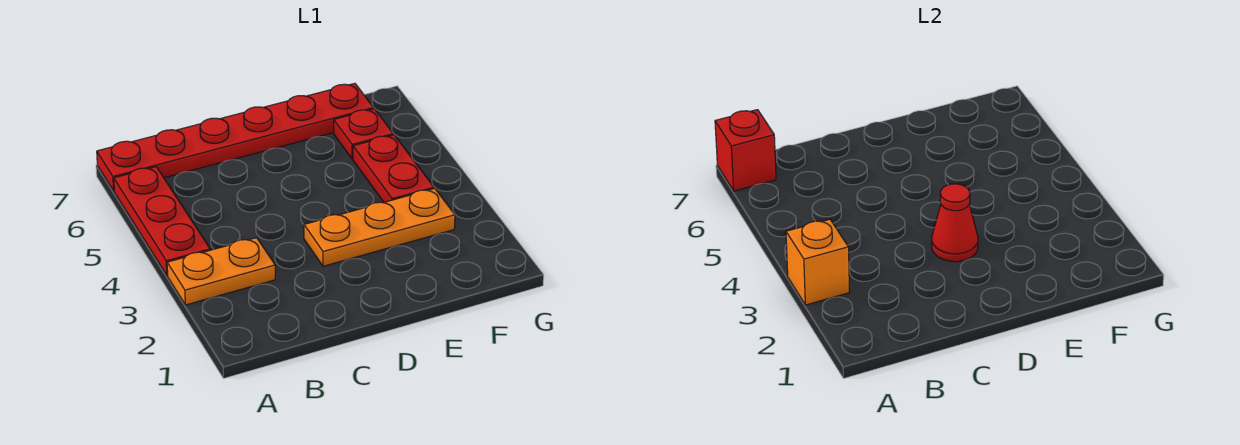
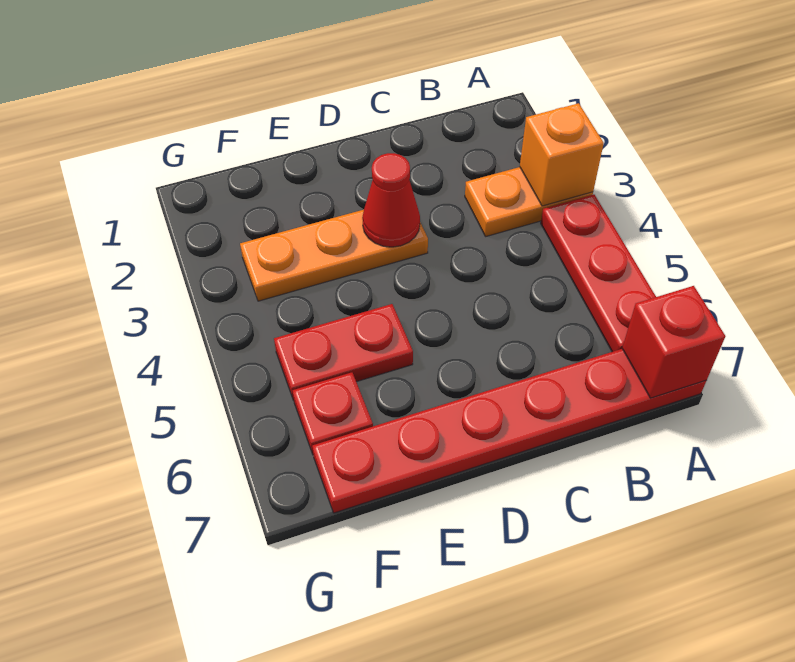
red 1x2 plate [353,135,434,202] -> red 1x2 plate turned to [274,304,413,400]

